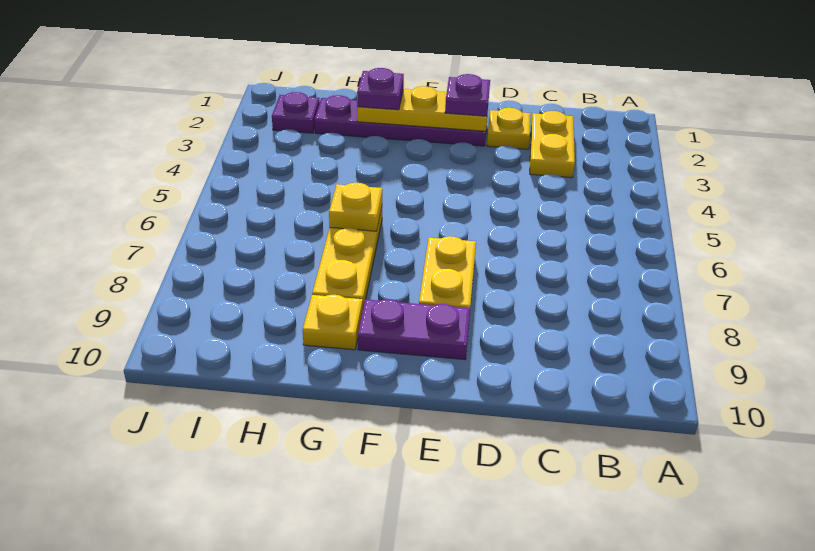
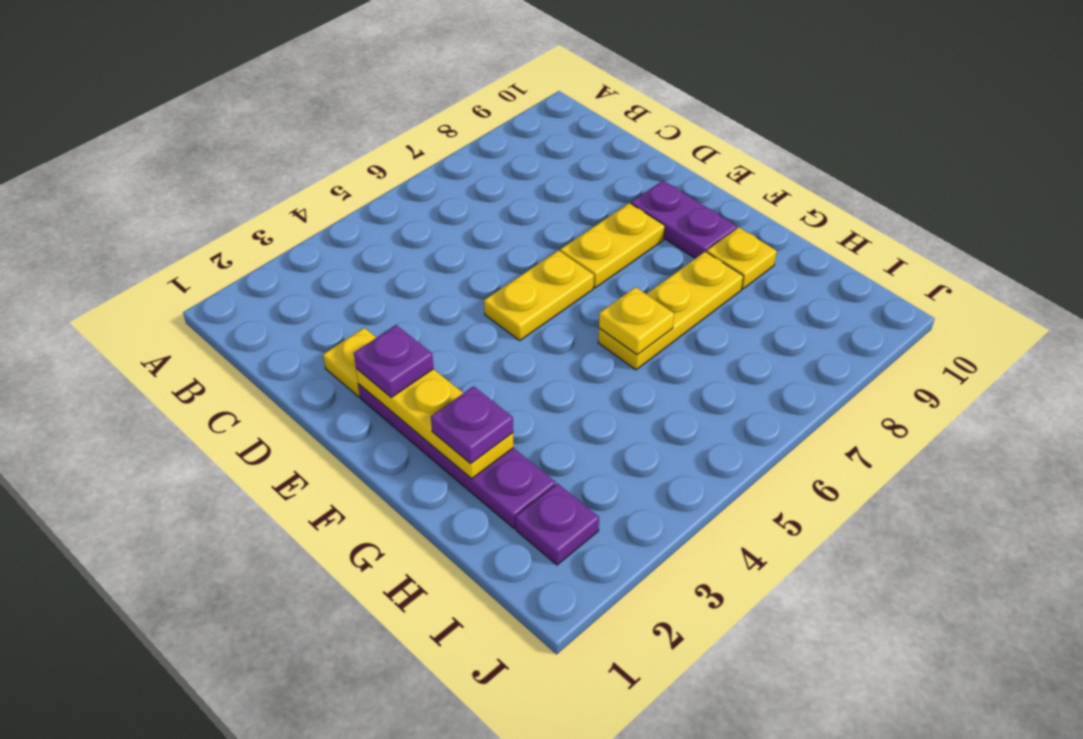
yellow 1x2 plate [530,111,575,178] -> yellow 1x2 plate moved to [484,250,594,340]

